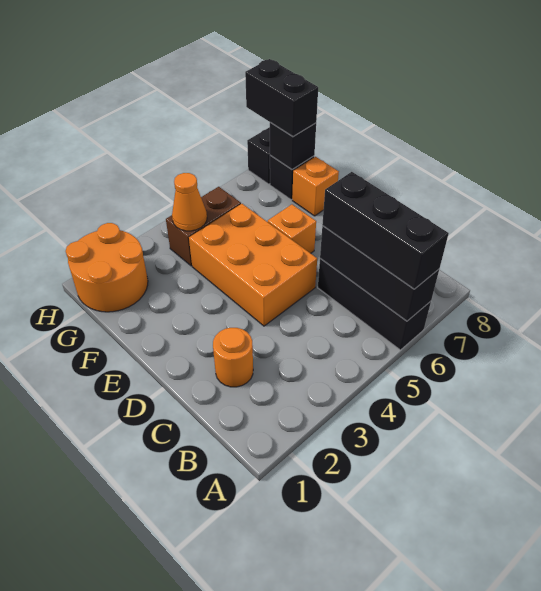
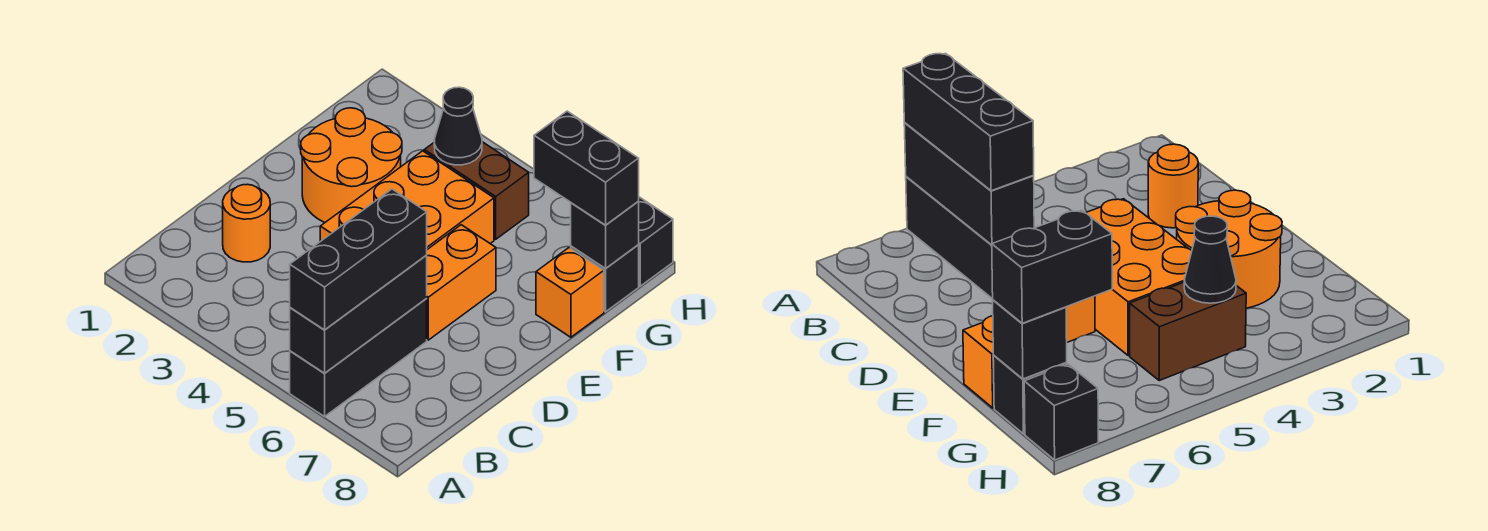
orange 1x1 brick [268,204,316,253] -> orange 1x2 brick [426,225,496,340]
orange 2x2 round brick [66,223,148,312] -> orange 2x2 round brick moved to [301,108,402,222]
orange 1x1 cone [172,173,207,231] -> black 1x1 cone [434,87,482,165]
black 1x2 brick [245,59,318,137] -> black 1x2 brick turned to [534,111,639,225]

